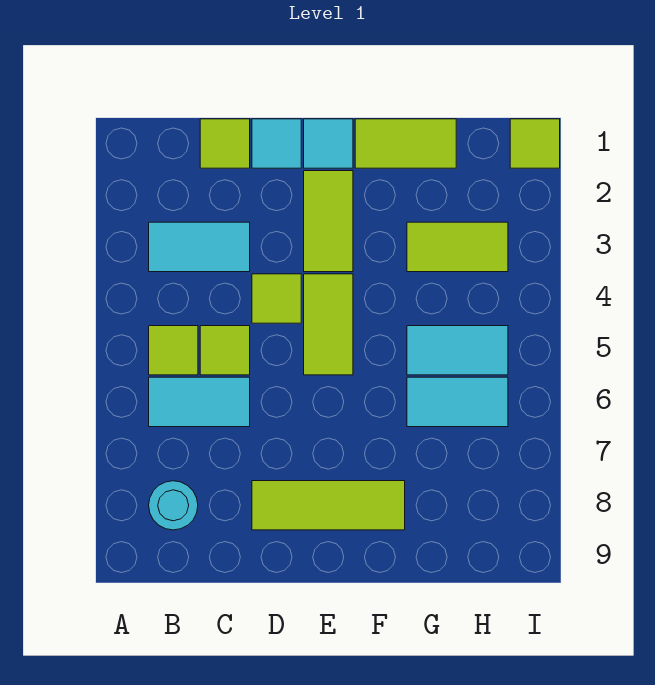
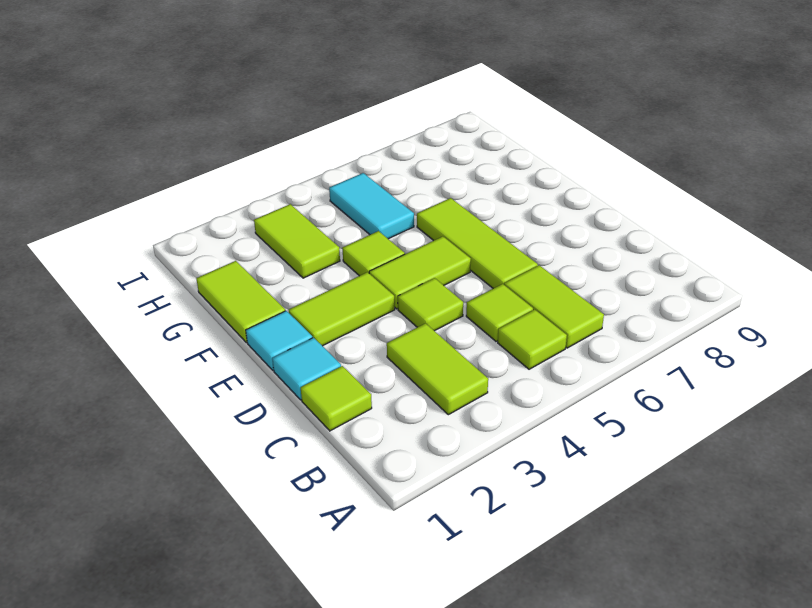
cyan 1x2 tile [149,222,250,272] -> lime 1x2 tile [387,323,488,415]
cyan 1x2 tile [149,377,250,427] -> lime 1x2 tile [504,265,604,348]
cyan 1x1 round brick [149,481,198,530] -> none
lime 1x3 tile [252,481,405,530] -> lime 1x3 tile moved to [417,198,538,288]
cyan 1x2 tile [407,377,508,427] -> none
lime 1x1 tile [510,119,560,168] -> lime 1x1 tile moved to [342,231,405,276]

